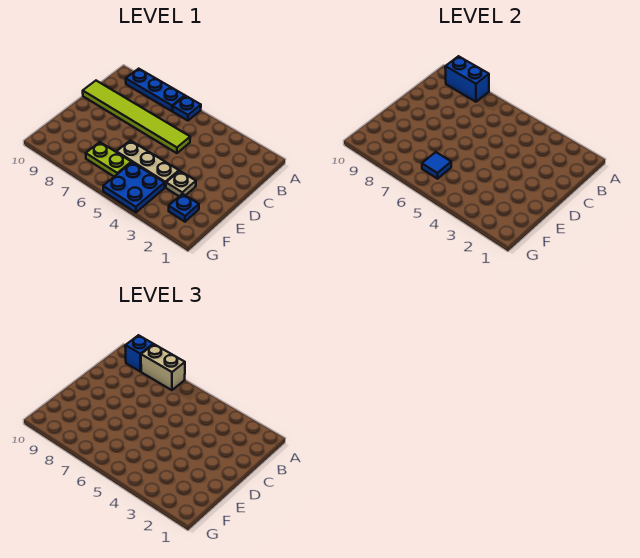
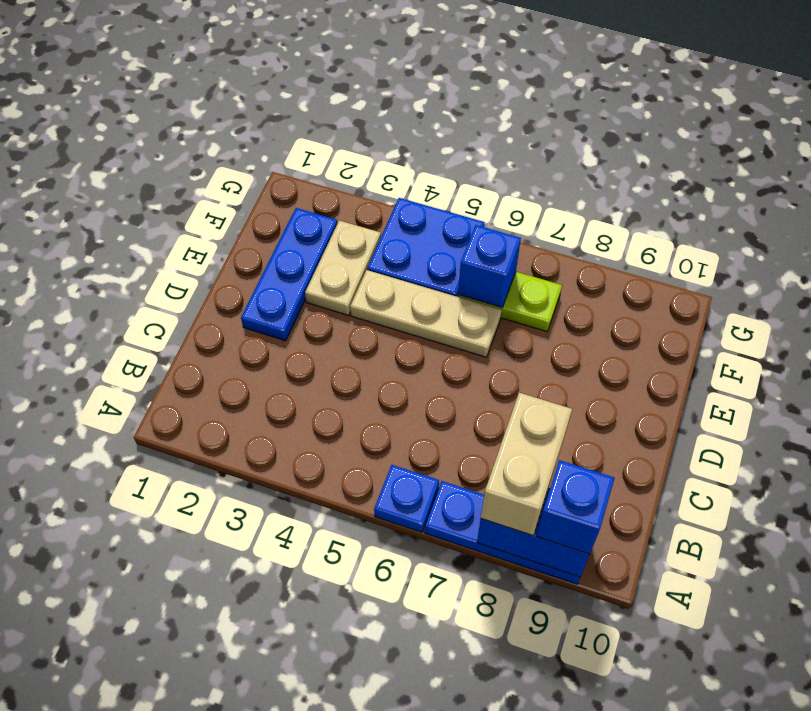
tan 1x2 brick [141,344,185,390] -> tan 1x2 brick turned to [481,393,572,536]
lime 1x6 tile [83,81,190,153] -> none
tan 1x1 plate [166,171,196,196] -> tan 1x2 plate [305,220,381,315]
blue 1x1 plate [169,194,199,222] -> blue 1x3 plate [241,208,337,341]
blue 1x1 tile [422,152,451,179] -> blue 1x1 brick [458,225,521,308]

